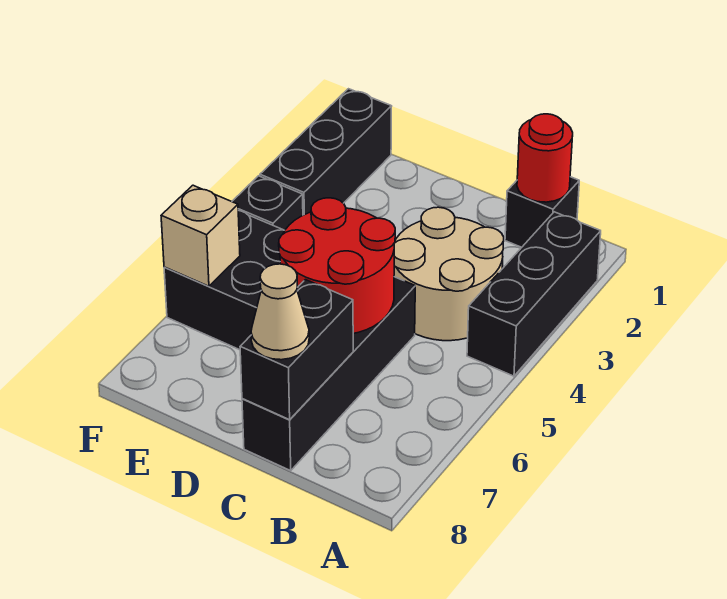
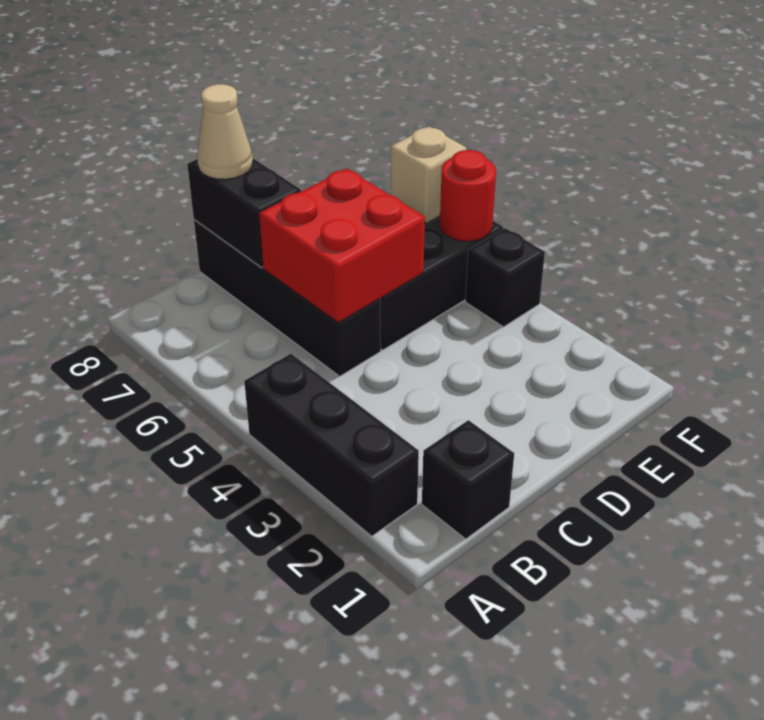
red 1x1 round brick [517,114,573,202] -> red 1x1 round brick moved to [440,150,496,241]
tan 2x2 round brick [394,207,504,341] -> none
red 2x2 round brick [279,198,395,333] -> red 2x2 brick [259,168,425,323]
black 1x3 brick [260,89,392,215] -> none

